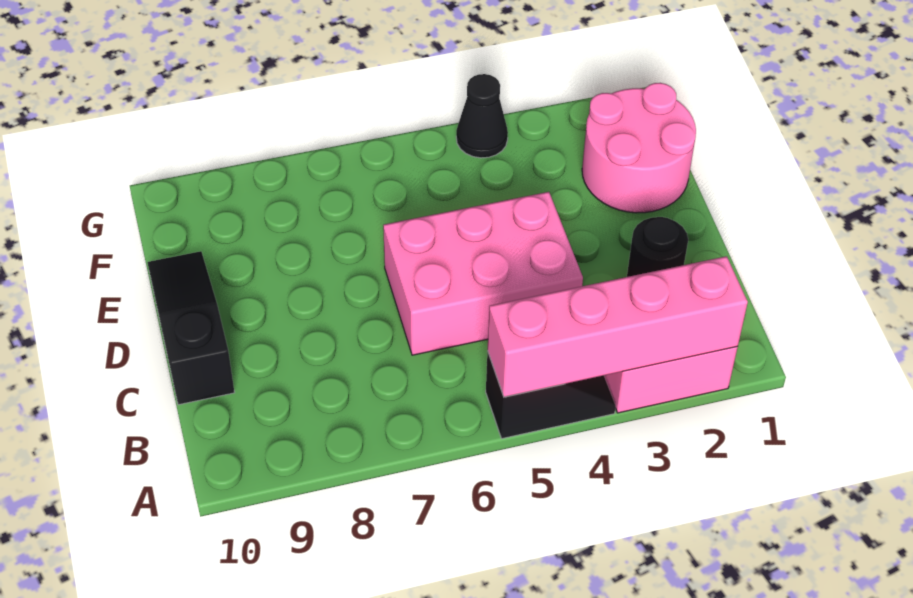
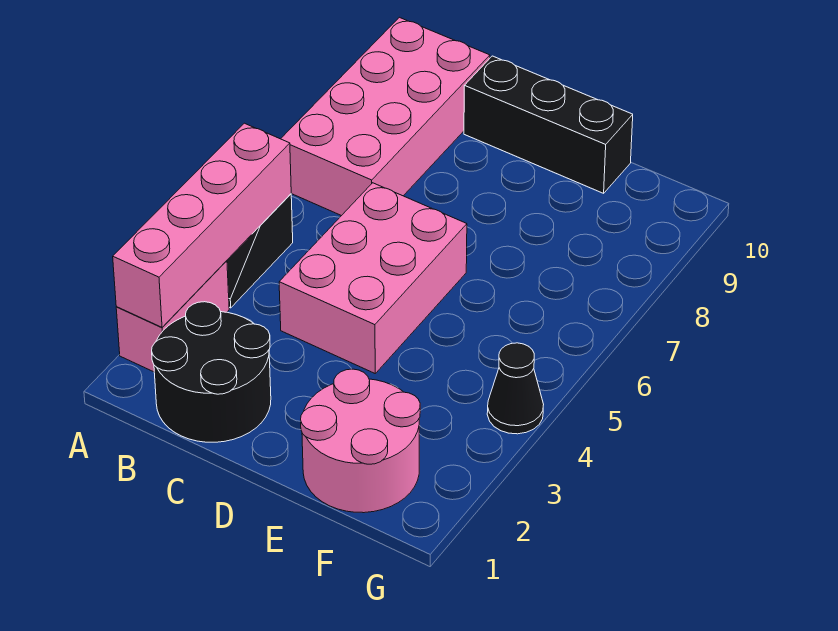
none -> pink 2x4 brick [281,17,490,216]
black 1x1 round brick [627,217,688,277] -> black 2x2 round brick [152,302,271,442]
black 1x3 slope [147,251,235,405] -> black 1x3 brick [464,56,633,193]

